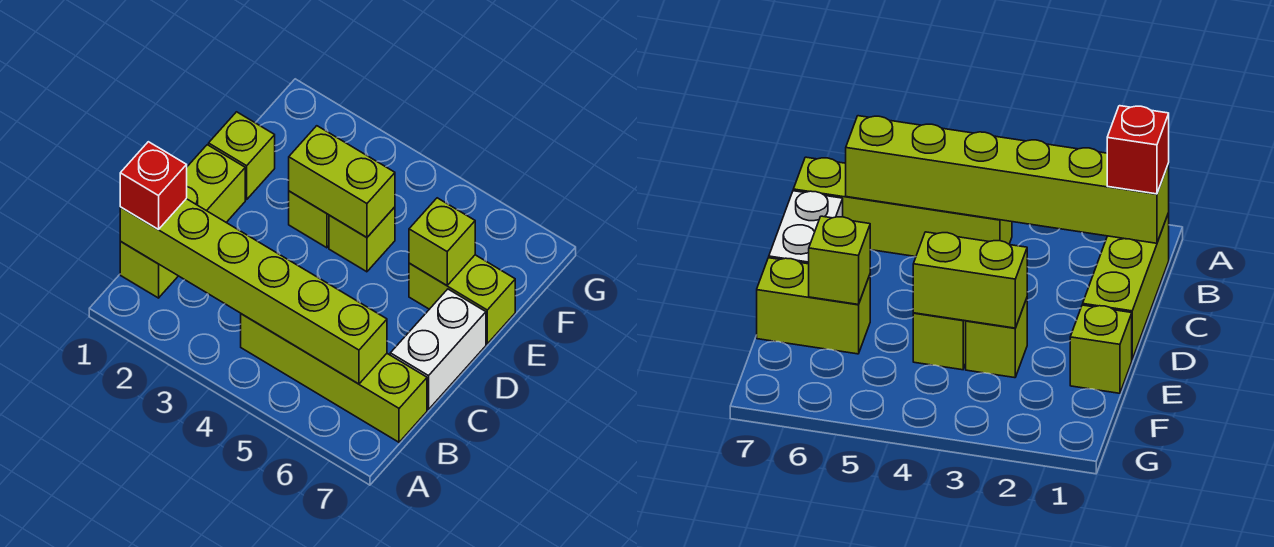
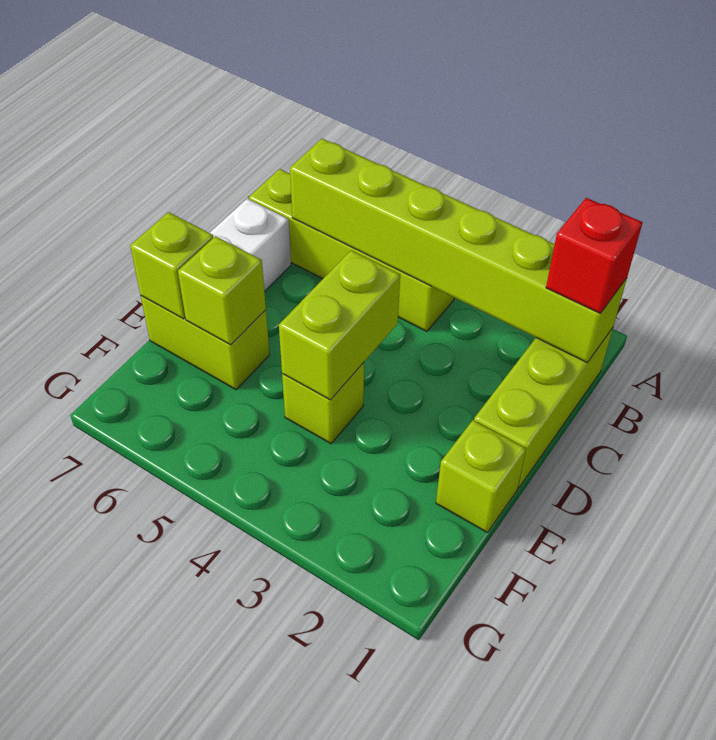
lime 1x1 brick [289,191,329,248] -> lime 1x1 brick moved to [130,212,213,319]
lime 1x2 brick [289,126,395,237] -> lime 1x2 brick turned to [279,250,400,400]

